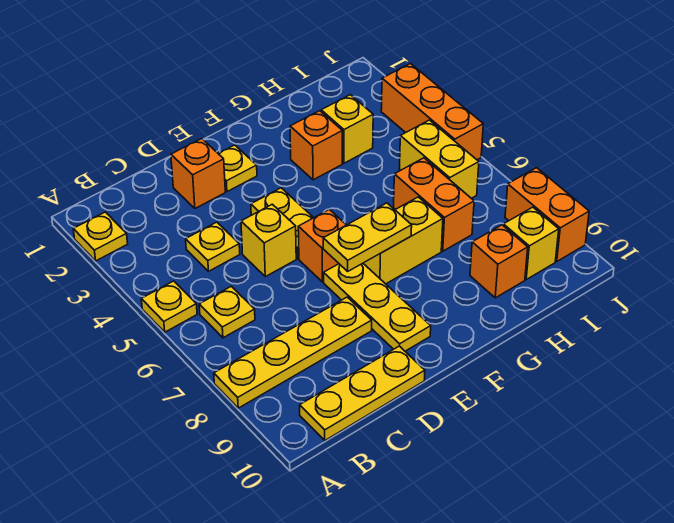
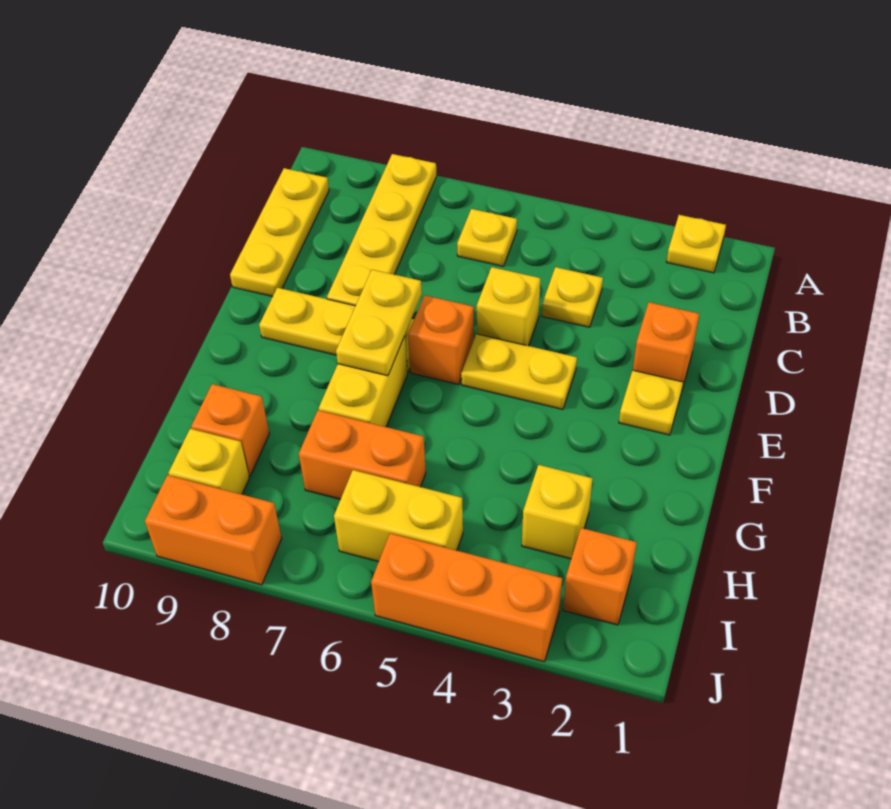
yellow 1x1 plate [141,281,197,332] -> none
orange 1x1 brick [290,111,342,180] -> orange 1x1 brick moved to [563,528,637,625]

